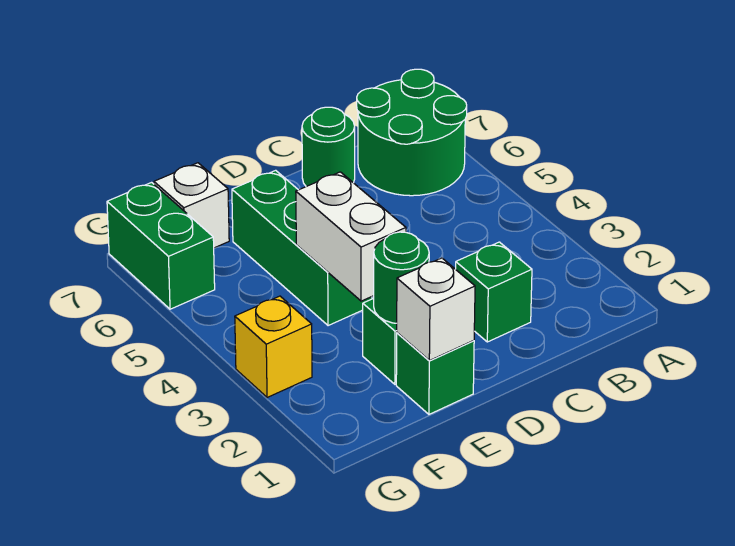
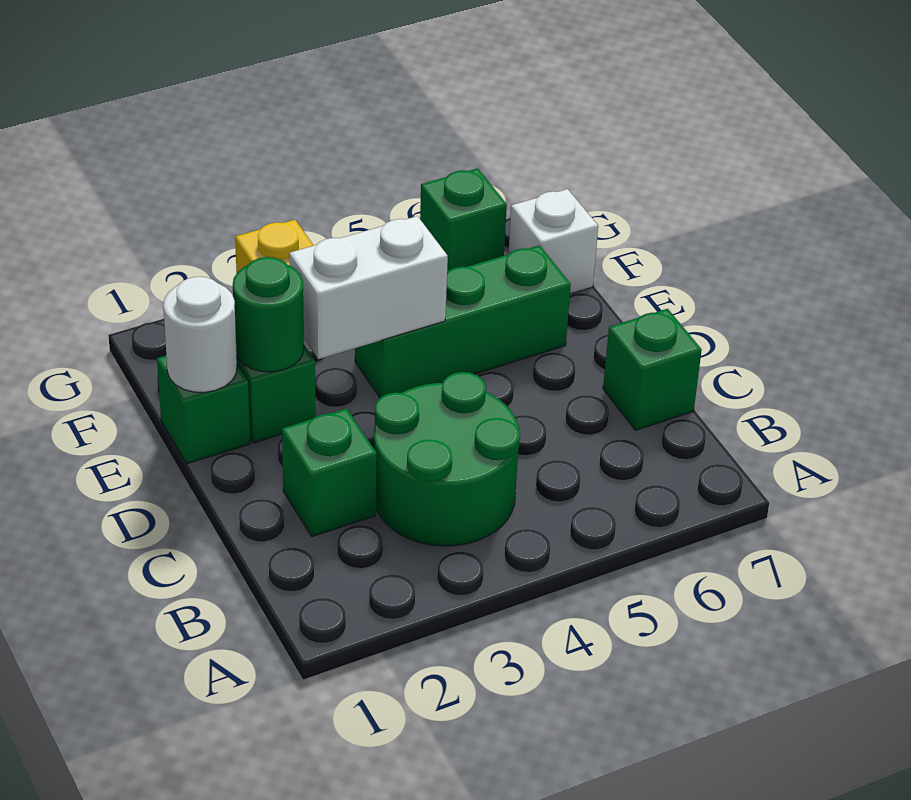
green 2x2 round brick [357,69,467,196] -> green 2x2 round brick moved to [374,372,520,546]
green 1x1 round brick [302,107,355,186] -> green 1x1 brick [603,309,702,430]
white 1x1 brick [397,258,475,361] -> white 1x1 round brick [163,277,237,392]
green 1x2 brick [107,183,215,309] -> green 1x1 brick [420,168,507,272]

